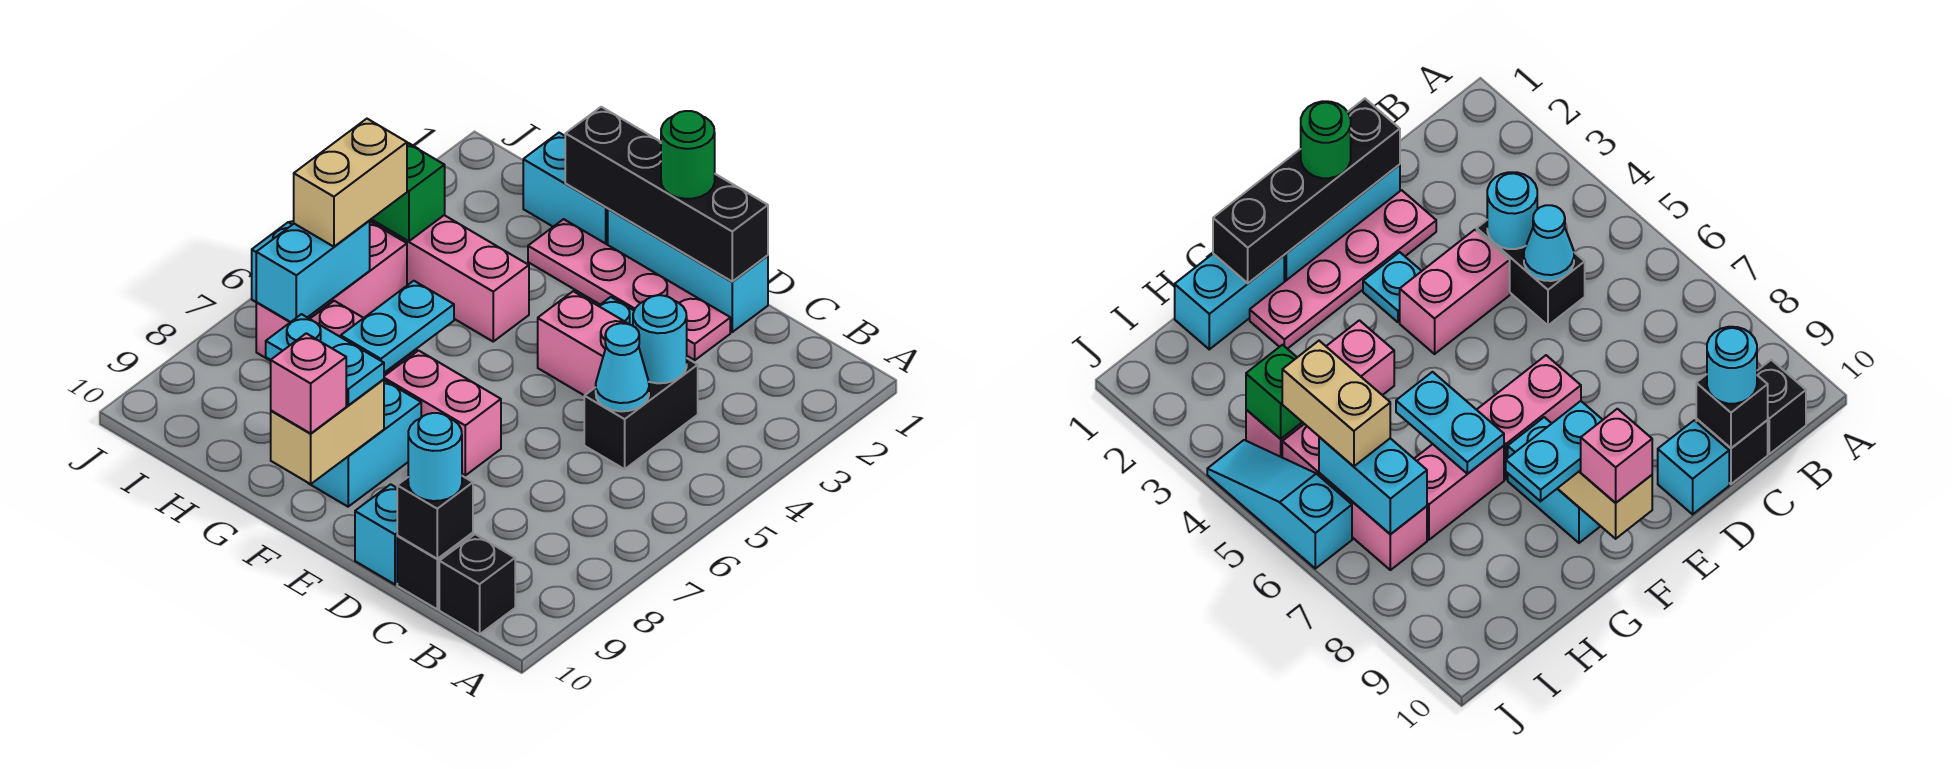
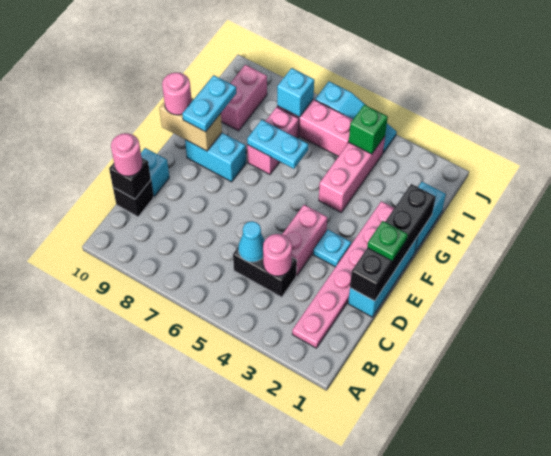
black 1x1 brick [439,534,515,634] -> none
cyan 1x1 round brick [633,295,687,383] -> pink 1x1 round brick [263,234,292,276]
cyan 1x1 round brick [408,413,462,501] -> pink 1x1 round brick [111,133,143,176]
pink 1x4 plate [528,219,730,360] -> pink 1x6 plate [292,201,394,348]
green 1x1 round brick [661,111,715,199] -> green 1x1 plate [367,221,408,261]
pink 1x2 brick [384,351,501,475] -> pink 1x2 brick moved to [221,65,267,131]
pink 1x1 brick [271,333,346,433] -> pink 1x1 round brick [162,73,192,115]
tan 1x2 brick [294,119,407,247] -> none
cyan 1x2 brick [256,221,370,322] -> cyan 1x1 brick [277,68,314,117]

